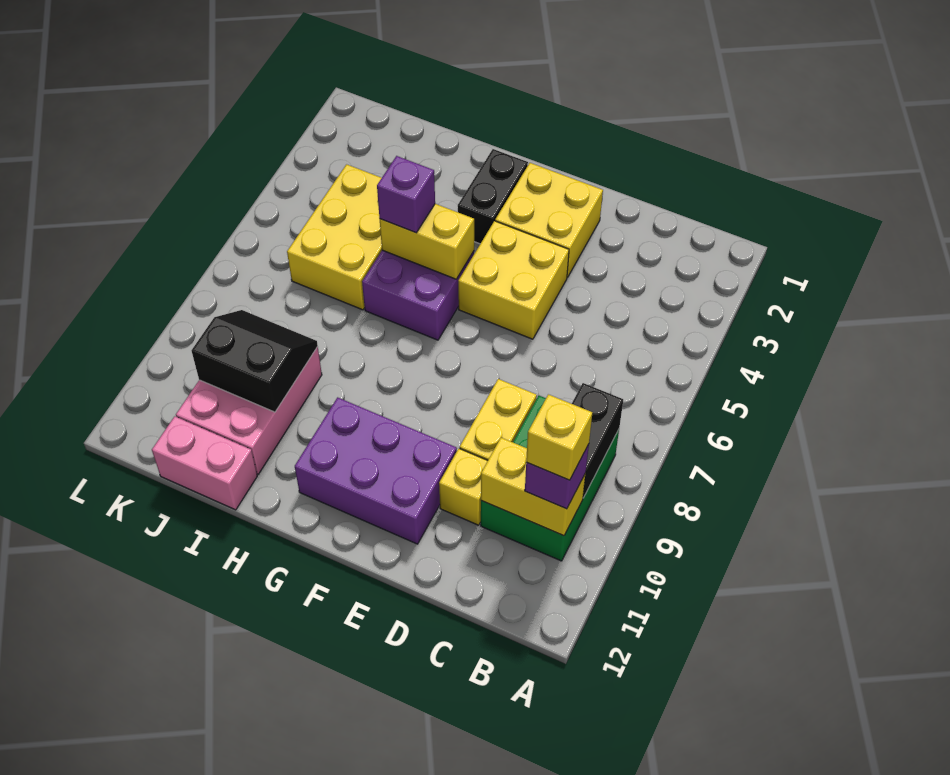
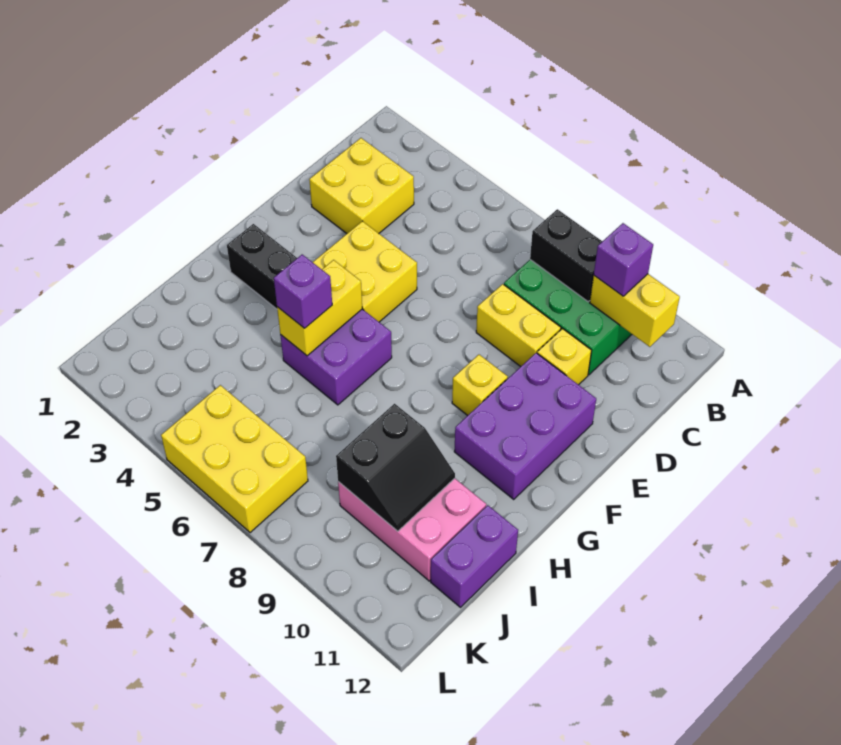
yellow 1x2 brick [481,438,586,536] -> yellow 1x2 brick turned to [590,274,680,347]
yellow 1x1 brick [526,394,592,480] -> yellow 1x1 brick moved to [452,355,508,416]
yellow 2x2 brick [495,163,603,278] -> yellow 2x2 brick moved to [309,138,414,234]
yellow 2x3 brick [287,164,382,310] -> yellow 2x3 brick moved to [161,385,308,533]
black 2x2 slope [192,310,318,412] -> black 2x2 slope turned to [336,404,455,531]
pink 1x2 brick [152,416,257,510] -> purple 1x2 brick [431,505,518,607]

